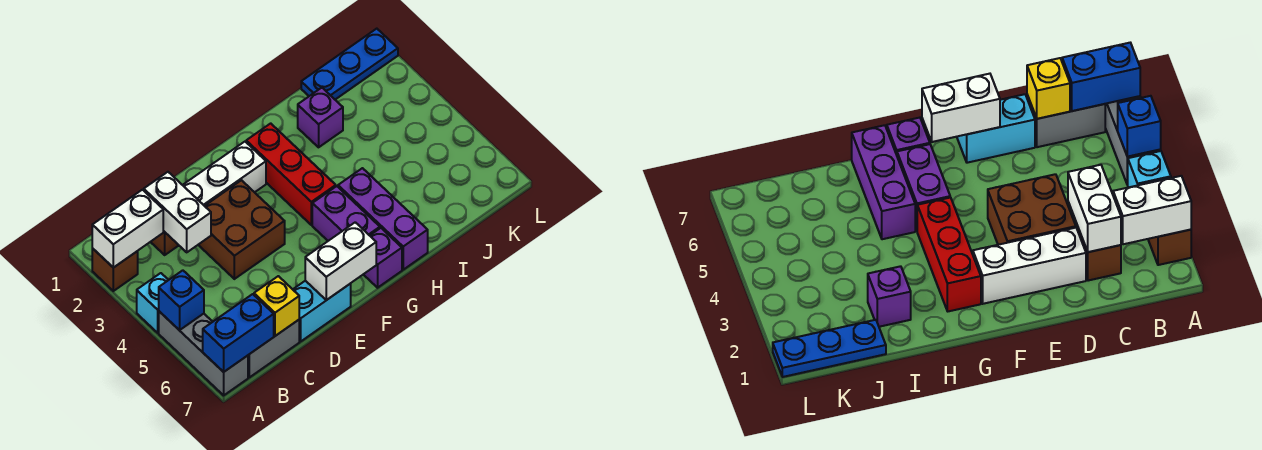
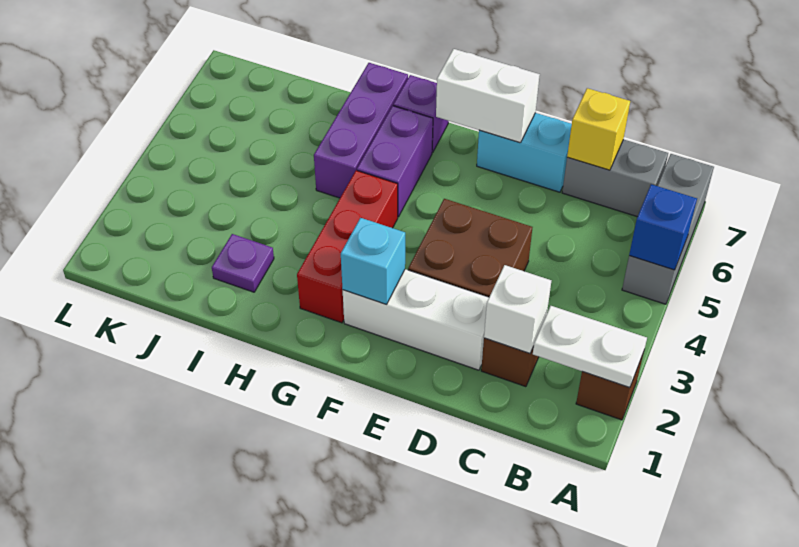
white 1x2 brick [92,190,163,268] -> white 1x2 plate [533,306,647,388]
cyan 1x1 brick [137,273,168,333] -> cyan 1x1 brick moved to [341,218,405,304]
blue 1x2 brick [203,294,274,372] -> none
white 1x2 brick [144,172,211,252] -> white 1x1 brick [484,265,551,353]
purple 1x1 brick [298,88,343,147] -> purple 1x1 plate [212,234,274,292]
blue 1x3 plate [301,29,398,100] -> none

